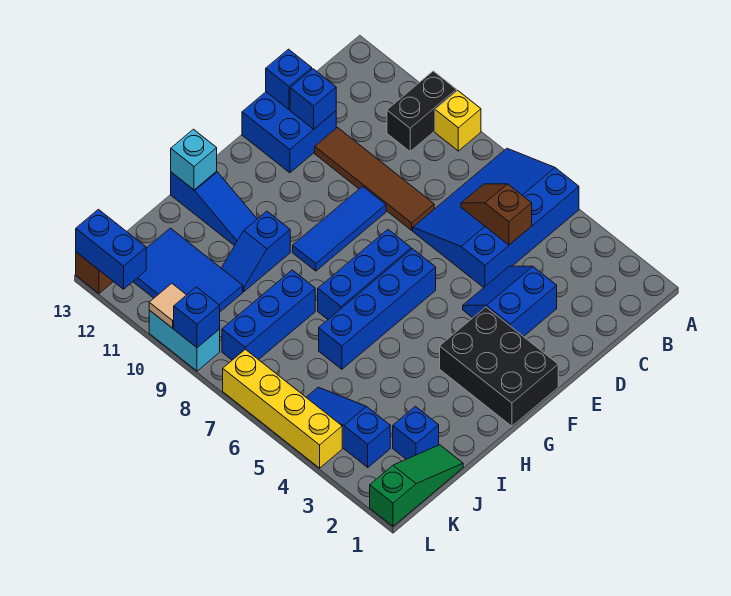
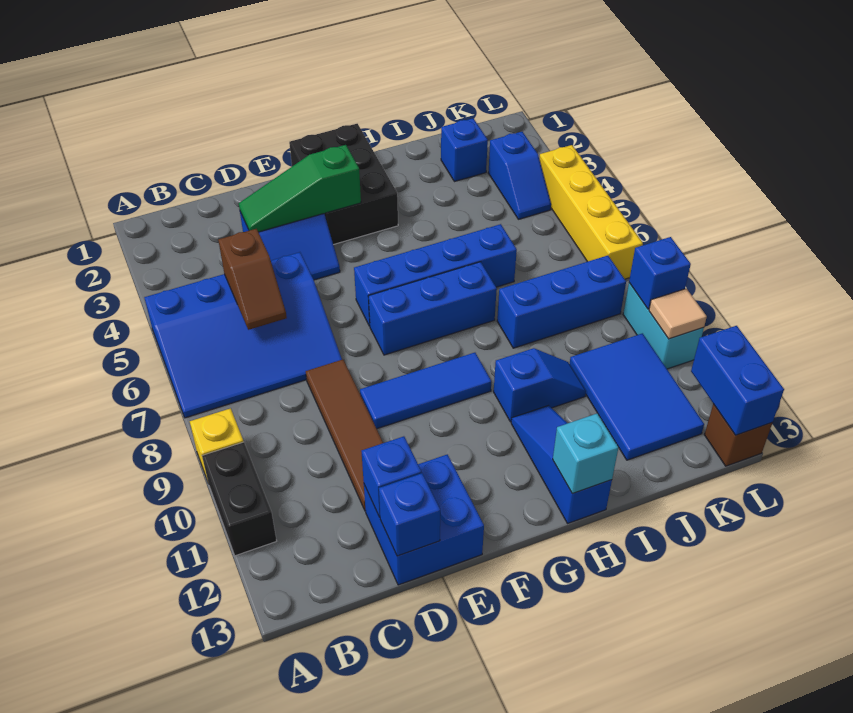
black 1x2 brick [387,71,457,152] -> black 1x2 brick turned to [202,442,277,556]
green 1x3 slope [370,445,463,526] -> green 1x3 slope moved to [239,145,361,232]
blue 1x3 slope [306,387,390,467] -> blue 1x2 slope [488,132,551,219]

